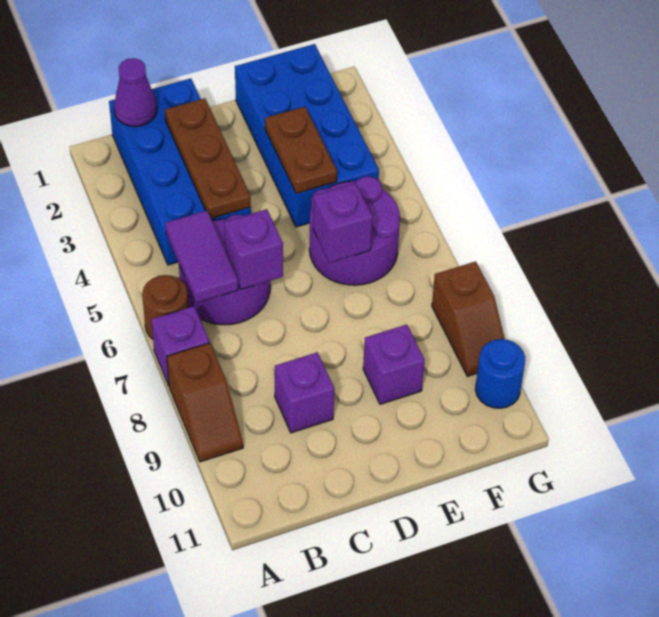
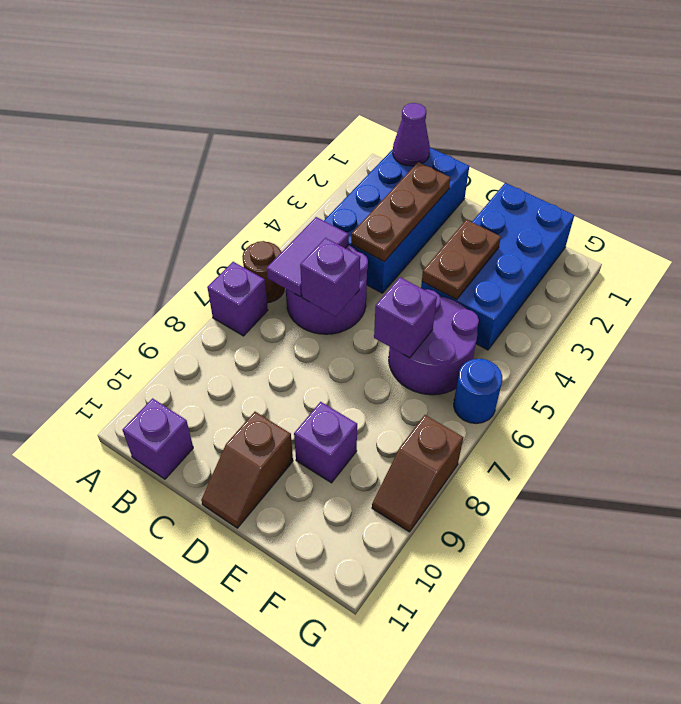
brown 1x2 slope [167,343,243,462] -> brown 1x2 slope moved to [201,412,293,528]
purple 1x1 brick [275,352,334,433] -> purple 1x1 brick moved to [122,398,193,479]
blue 1x1 round brick [475,339,525,408] -> blue 1x1 round brick moved to [454,359,502,424]

